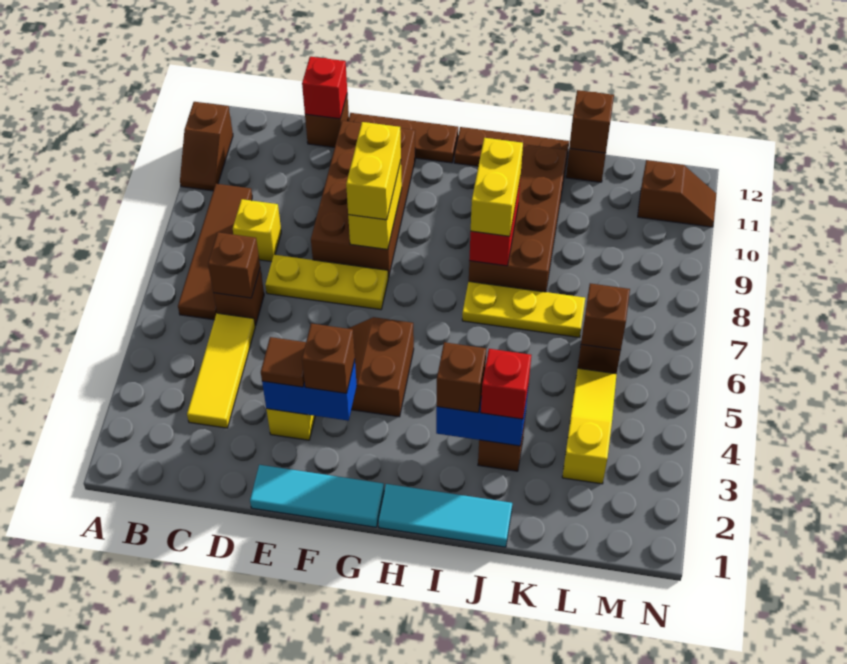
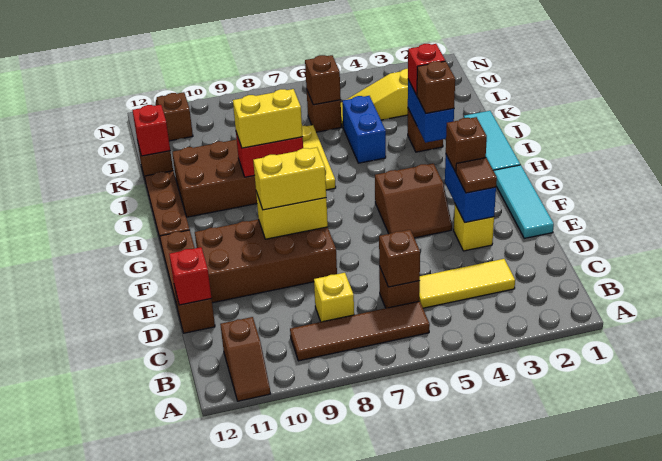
brown 1x2 slope [180,102,233,191] -> brown 1x2 slope turned to [220,317,270,401]
yellow 1x3 plate [265,255,388,310] -> none
none -> blue 1x2 brick [342,96,386,163]
brown 1x1 brick [569,90,614,153] -> red 1x1 brick [132,105,170,156]

